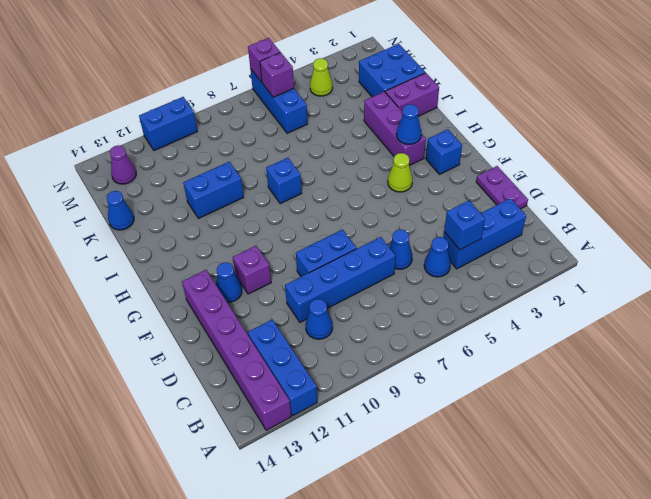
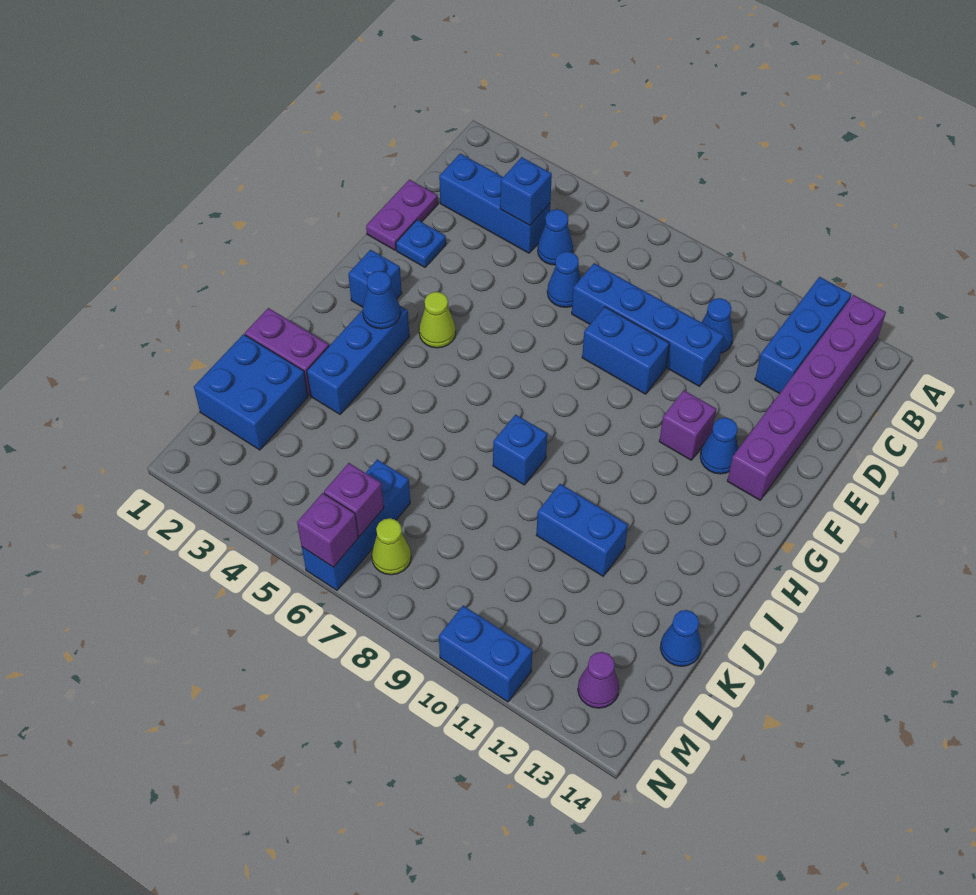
none -> blue 1x1 plate [396,220,446,267]
purple 1x3 brick [364,91,426,166] -> blue 1x3 brick [307,305,409,414]
lime 1x1 cone [310,58,333,96] -> lime 1x1 cone moved to [372,518,411,575]

